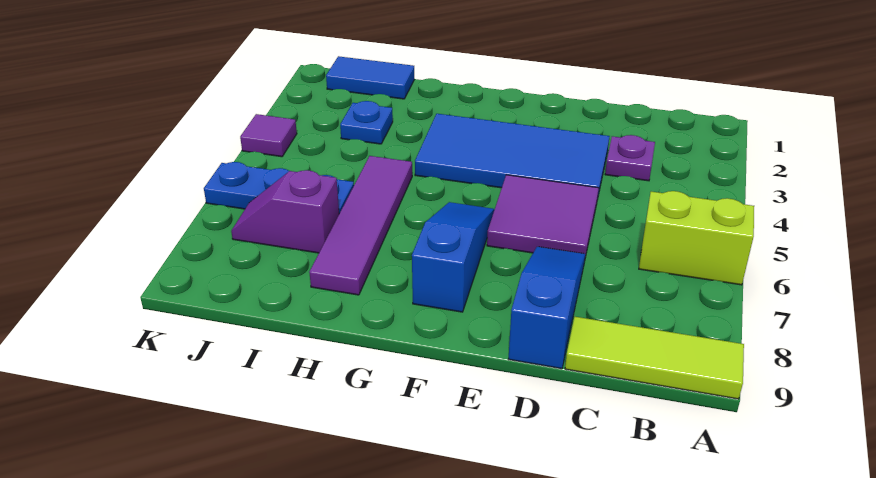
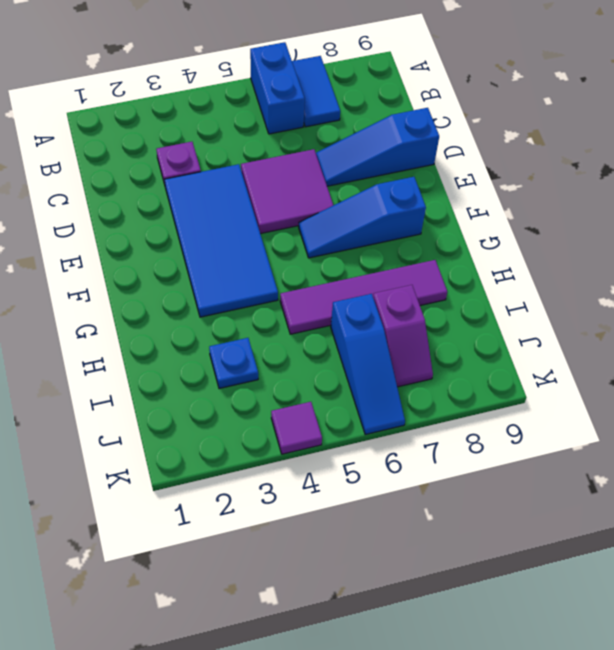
lime 1x2 brick [639,191,754,285] -> blue 1x2 brick [250,42,305,134]
lime 1x3 tile [565,317,744,399] -> none
blue 1x2 tile [326,56,414,99] -> blue 1x2 tile moved to [292,56,340,127]
blue 1x3 plate [204,162,354,213] -> blue 1x3 slope [331,294,405,435]

